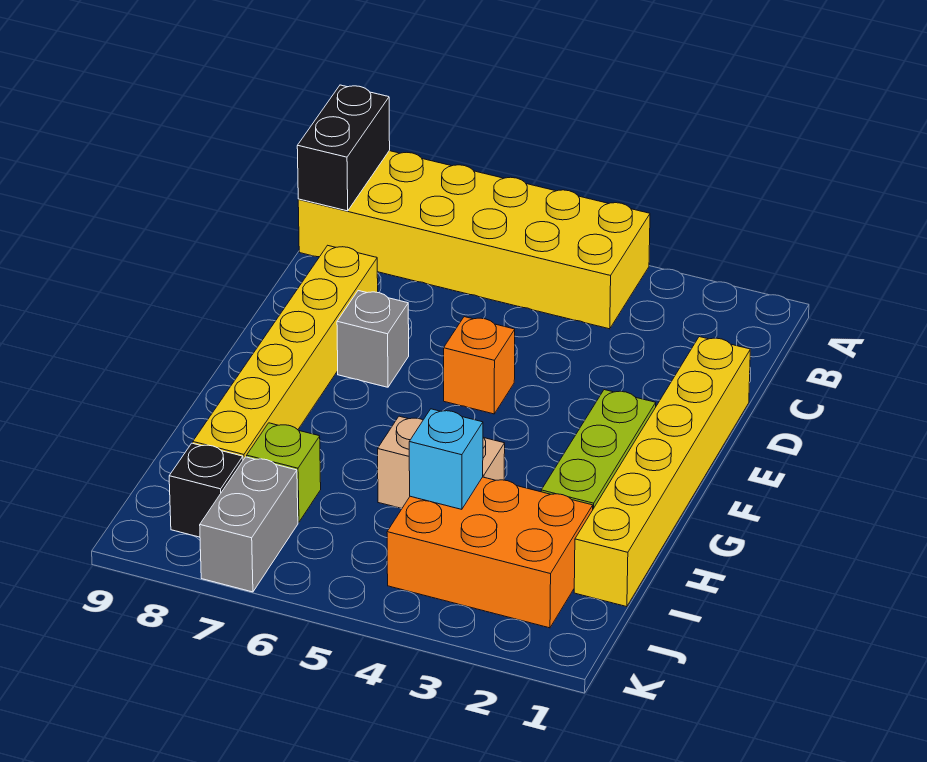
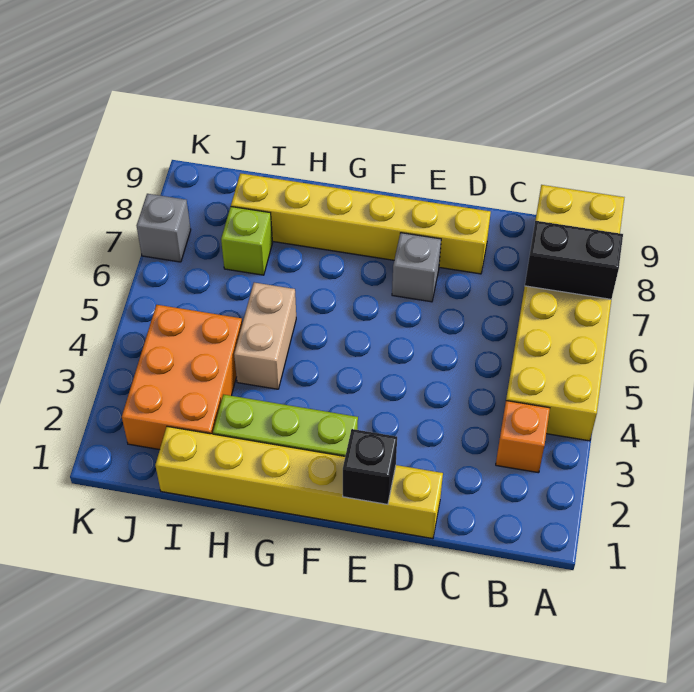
black 1x2 brick [297,85,390,211] -> black 1x2 brick moved to [525,221,623,299]
orange 1x1 brick [444,317,515,414] -> orange 1x1 brick moved to [496,401,550,473]
cyan 1x1 brick [409,409,483,509] -> none
grey 1x2 brick [200,457,298,592] -> grey 1x1 brick [137,194,191,262]
black 1x1 brick [169,443,243,537] -> black 1x1 brick moved to [343,429,397,505]

